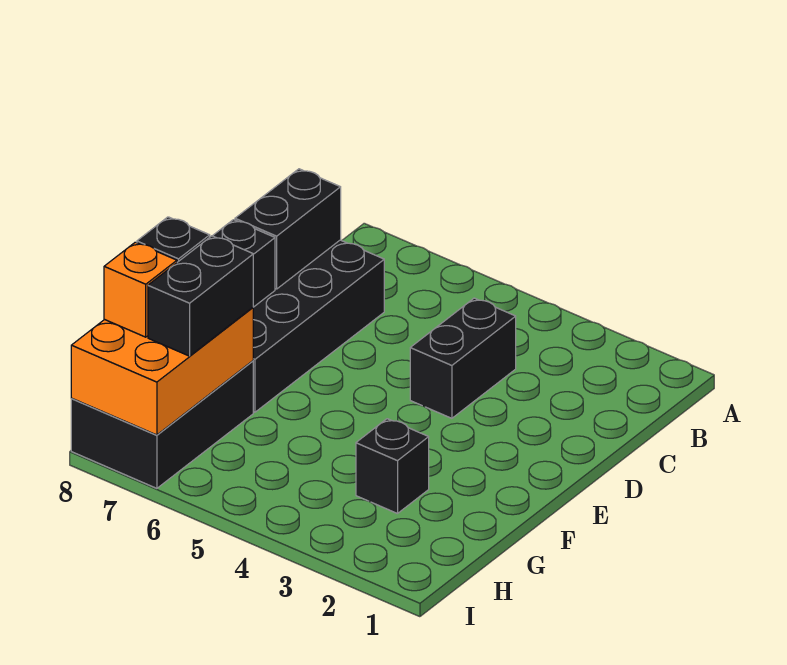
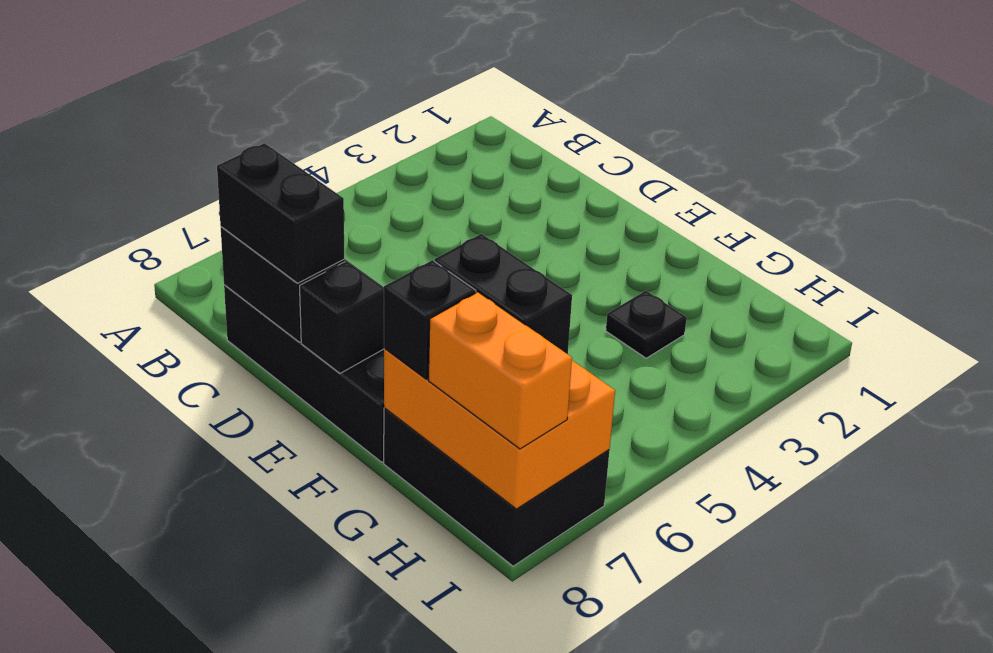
black 1x2 brick [410,298,516,418] -> black 1x2 brick moved to [217,143,344,283]
black 1x1 brick [356,419,429,514] -> black 1x1 plate [606,291,687,358]
orange 1x1 brick [104,242,177,337] -> orange 1x2 brick [428,292,572,449]

